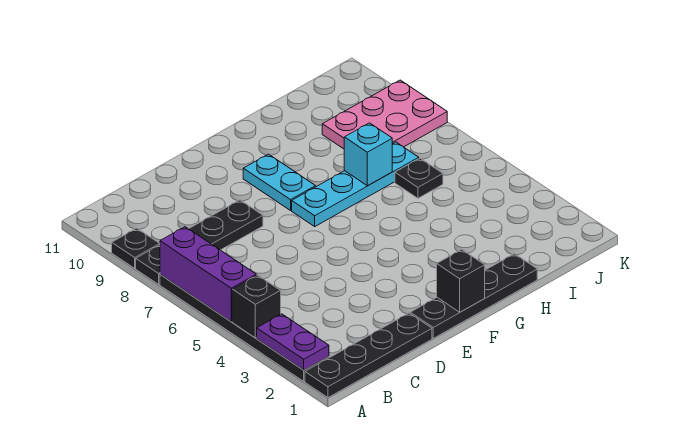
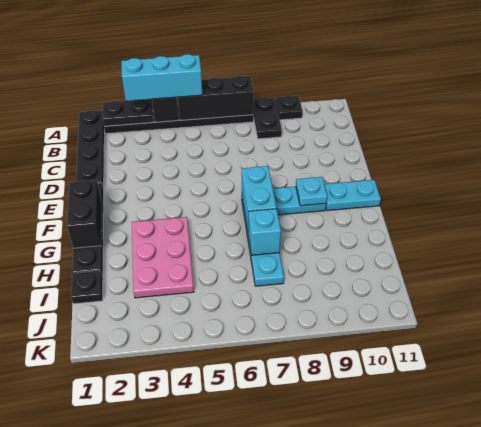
purple 1x2 plate [257,314,329,370] -> black 1x2 plate [103,99,153,126]
none -> cyan 1x3 brick [122,54,202,101]
purple 1x3 brick [160,227,256,322] -> black 1x3 brick [178,76,254,120]
black 1x4 plate [136,200,263,284] -> black 1x2 plate [253,97,282,139]
black 1x1 brick [437,250,485,312] -> black 1x2 brick [67,180,102,248]
none -> cyan 1x2 brick [242,166,276,229]
none -> cyan 1x1 plate [296,177,327,206]
none -> cyan 1x2 plate [324,180,381,211]
black 1x1 plate [395,158,443,198] -> black 1x1 plate moved to [71,271,103,304]
pink 2x3 plate [322,80,447,149] -> pink 2x3 plate moved to [132,217,194,298]

